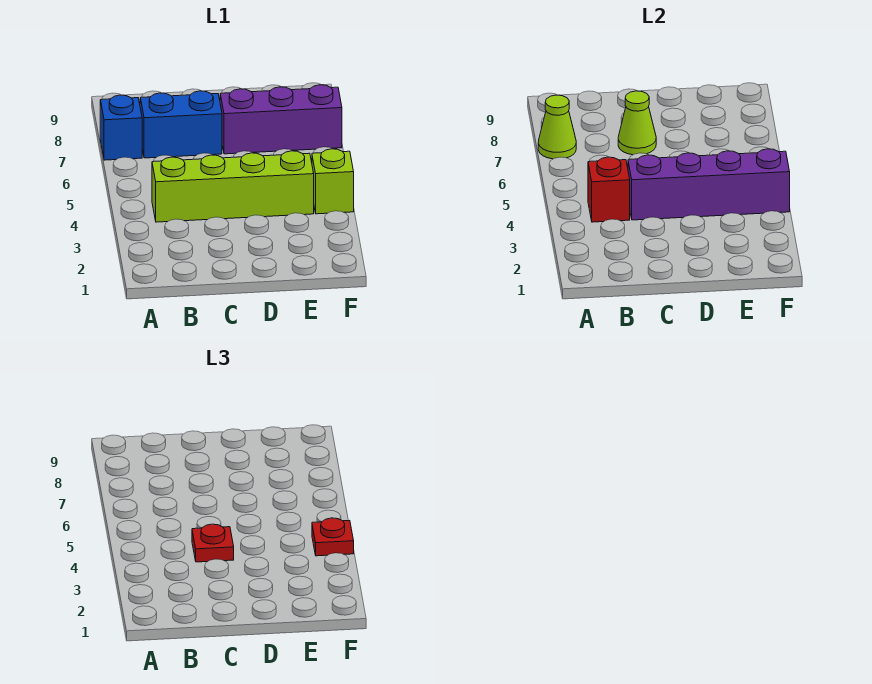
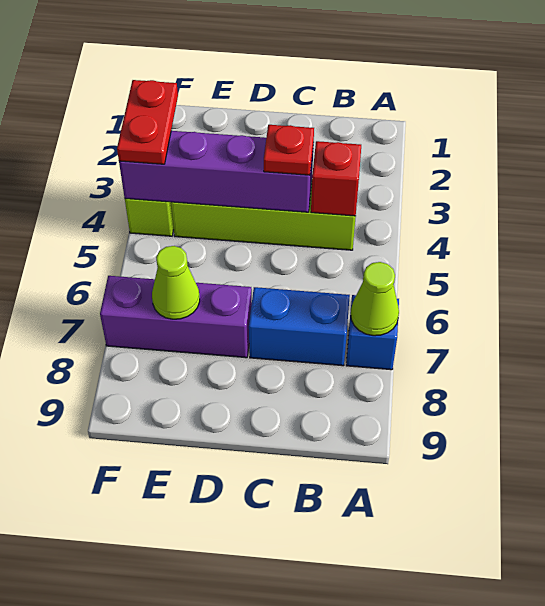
lime 1x1 cone [618,91,656,155] -> lime 1x1 cone moved to [152,246,200,319]
red 1x1 plate [312,518,354,556] -> red 1x2 plate [117,80,178,164]

